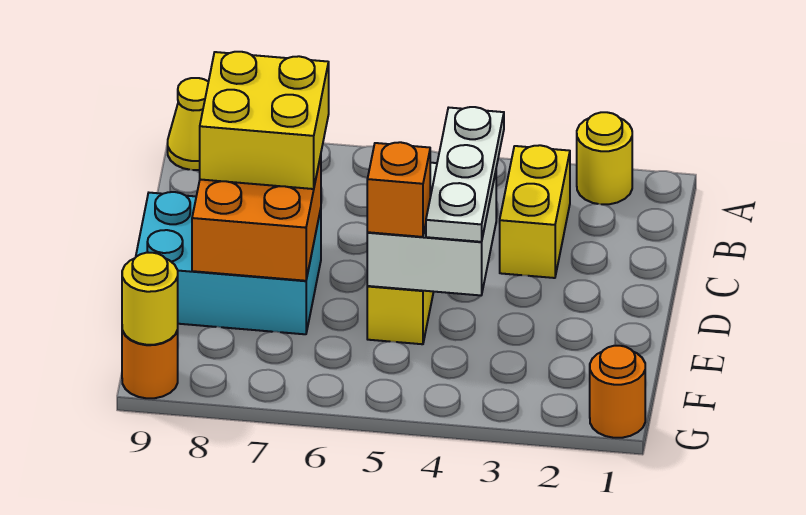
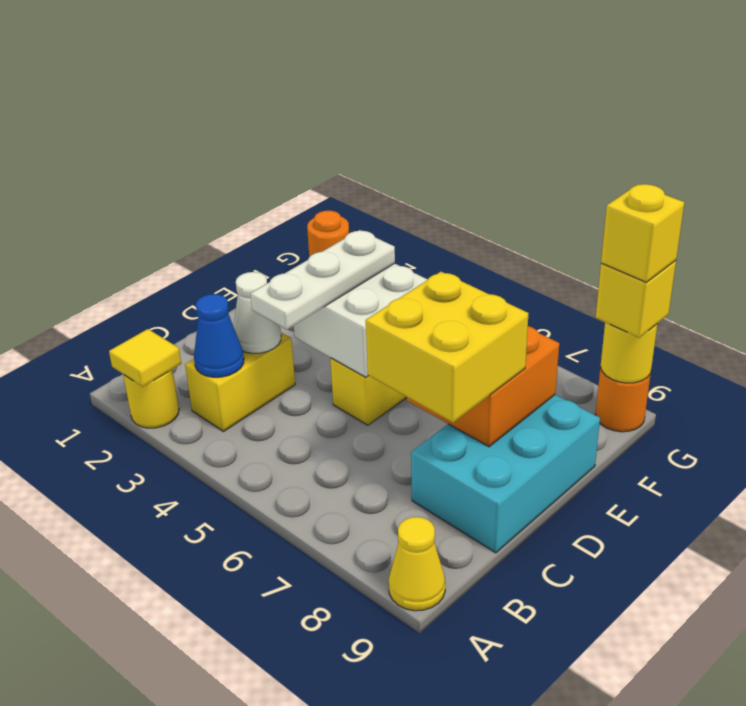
none -> yellow 1x1 tile [109,329,181,387]
none -> blue 1x1 cone [194,294,244,377]
none -> white 1x1 cone [234,272,281,353]
cyan 2x3 brick [136,192,321,334] -> cyan 2x3 brick turned to [411,395,600,553]
orange 1x1 brick [367,142,430,237] -> none
none -> yellow 1x1 brick [596,260,676,338]
none -> yellow 1x1 brick [601,184,684,282]

